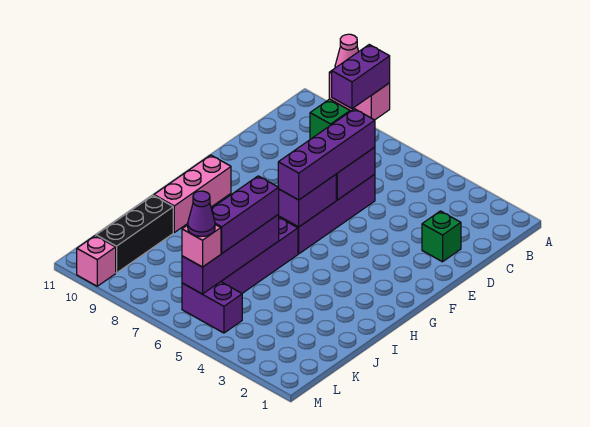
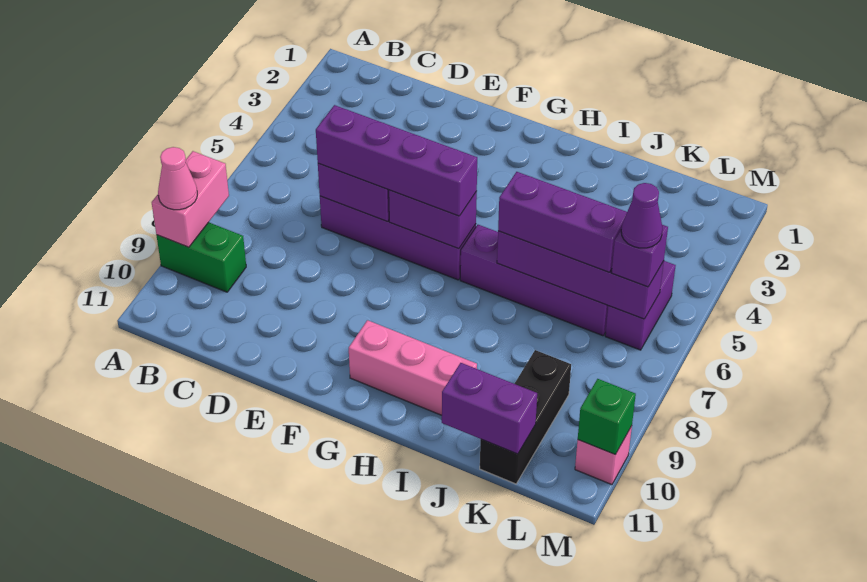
purple 1x2 brick [332,45,390,109] -> purple 1x2 brick moved to [442,363,537,454]
green 1x1 brick [422,211,461,262] -> green 1x1 brick moved to [578,379,636,454]
black 1x3 brick [96,196,173,273] -> black 1x3 brick turned to [480,350,571,484]
pink 1x1 brick [182,225,221,267] -> purple 1x1 brick [612,225,668,287]

